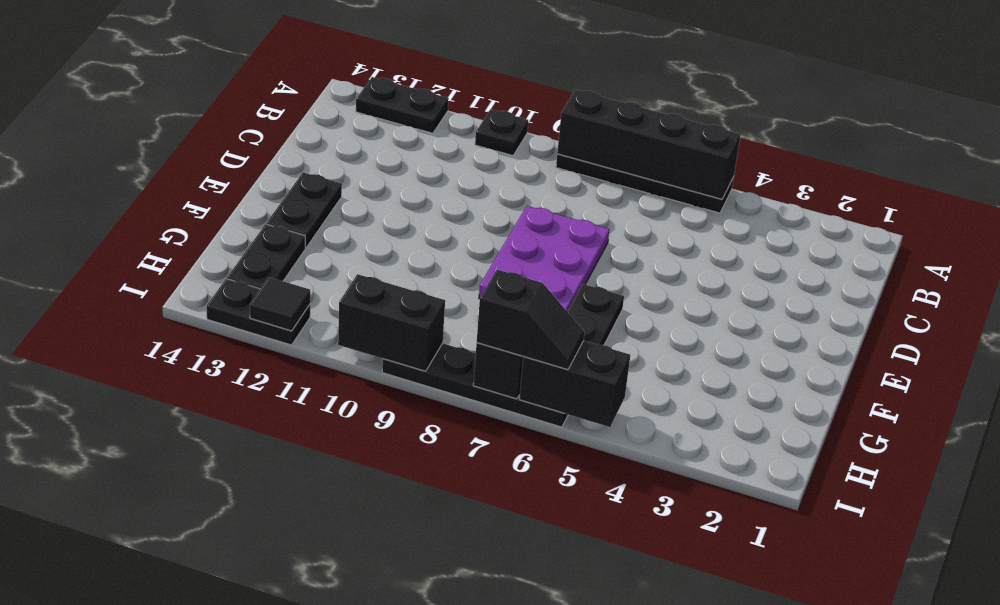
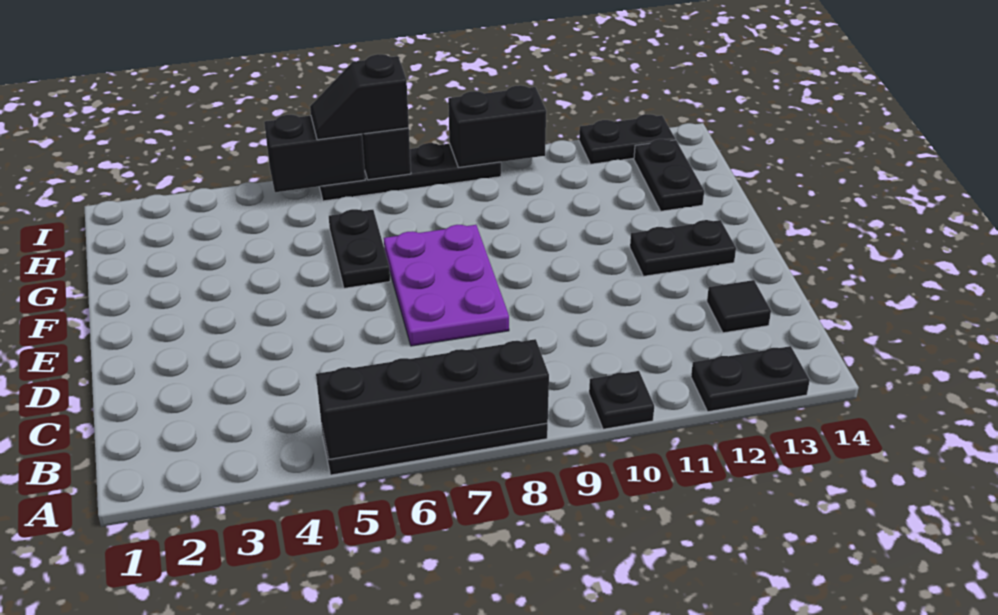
black 1x2 plate [266,173,342,248] -> black 1x2 plate turned to [630,220,736,276]
black 1x1 tile [250,277,310,331] -> black 1x1 tile moved to [707,280,771,333]

